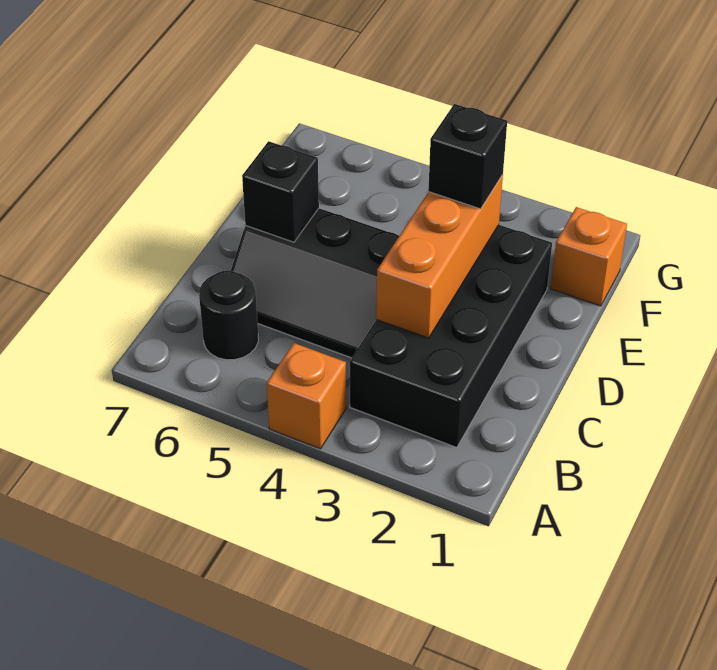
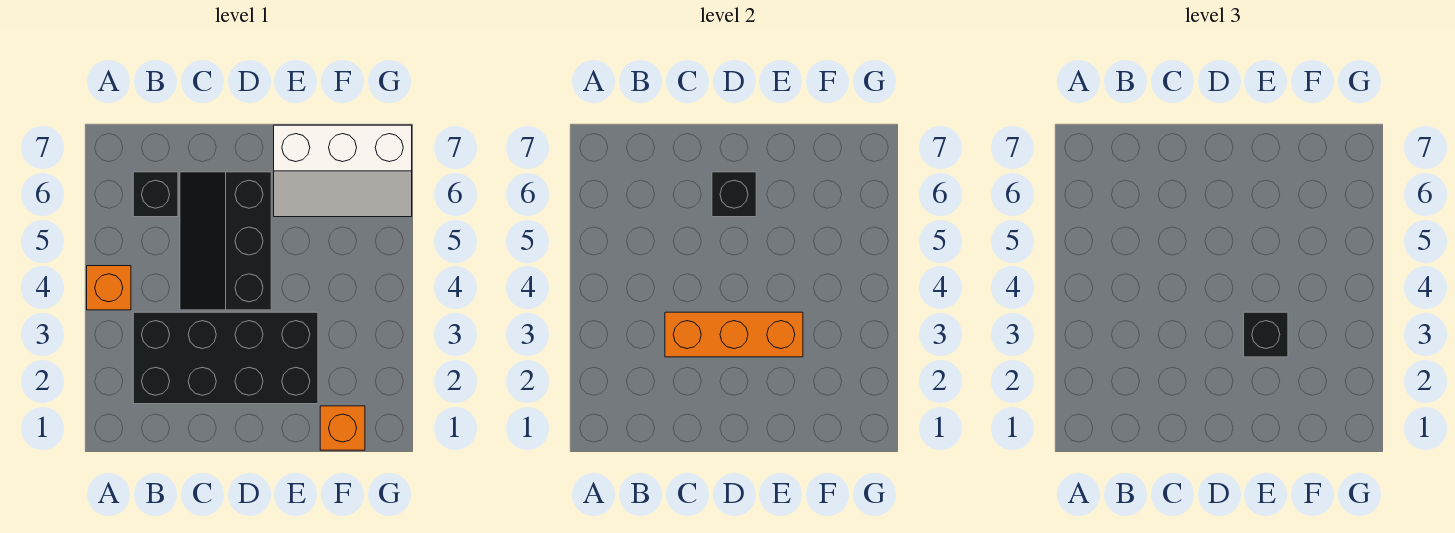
black 1x1 round brick [199,271,258,360] -> black 1x1 brick [133,172,178,217]
none -> white 2x3 slope [274,125,412,217]

